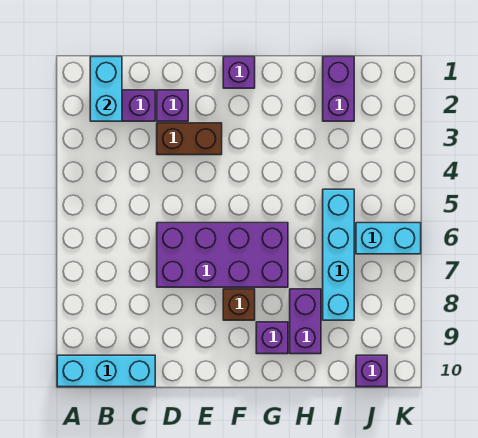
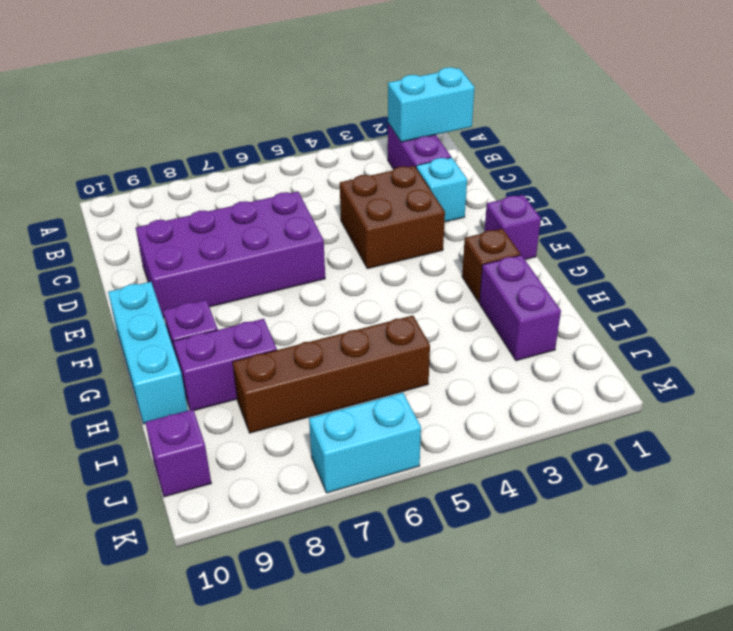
cyan 1x3 brick [57,355,155,387] -> cyan 1x3 brick moved to [108,282,188,424]
purple 1x1 brick [157,90,188,121] -> cyan 1x1 brick [416,158,467,222]
brown 1x2 brick [157,123,222,155] -> brown 2x2 brick [340,166,445,269]
purple 2x4 brick [157,223,288,287] -> purple 2x4 brick turned to [136,192,325,318]
brown 1x1 brick [223,289,255,320] -> brown 1x1 brick moved to [462,229,520,302]
purple 1x2 brick [323,57,354,121] -> purple 1x2 brick turned to [479,255,561,361]
cyan 1x4 brick [323,189,354,320] -> brown 1x4 brick [233,316,430,433]
cyan 1x2 brick [356,223,421,254] -> cyan 1x2 brick turned to [309,393,421,493]

